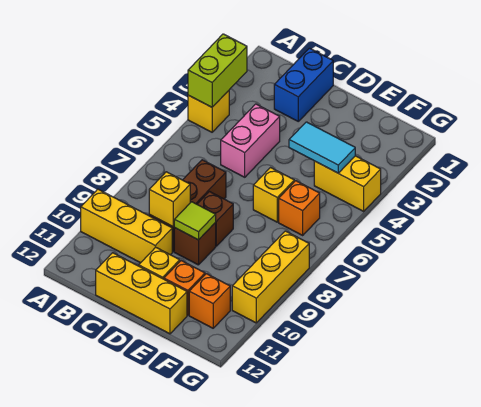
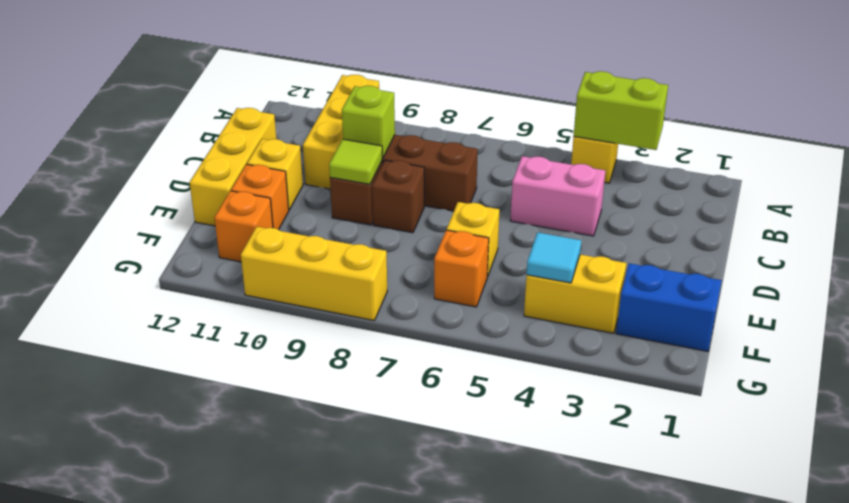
blue 1x2 brick [274,48,333,121] -> blue 1x2 brick moved to [616,263,722,351]
yellow 1x1 brick [149,172,190,227] -> lime 1x1 brick [342,86,395,158]
cyan 1x2 tile [289,122,355,173] -> cyan 1x1 tile [527,232,581,283]
yellow 1x2 brick [314,156,381,211] -> yellow 1x2 brick turned to [524,254,627,333]

